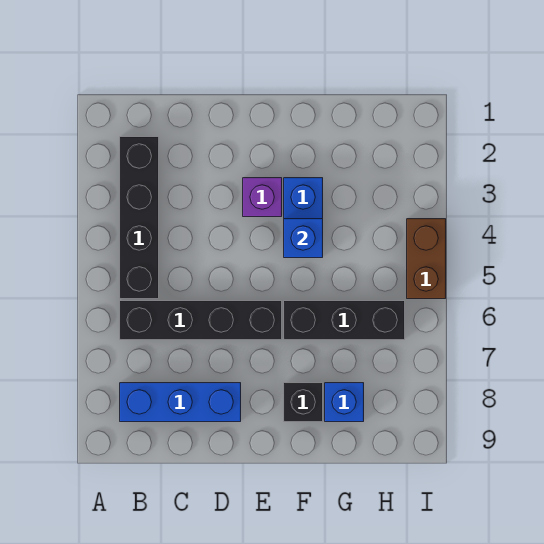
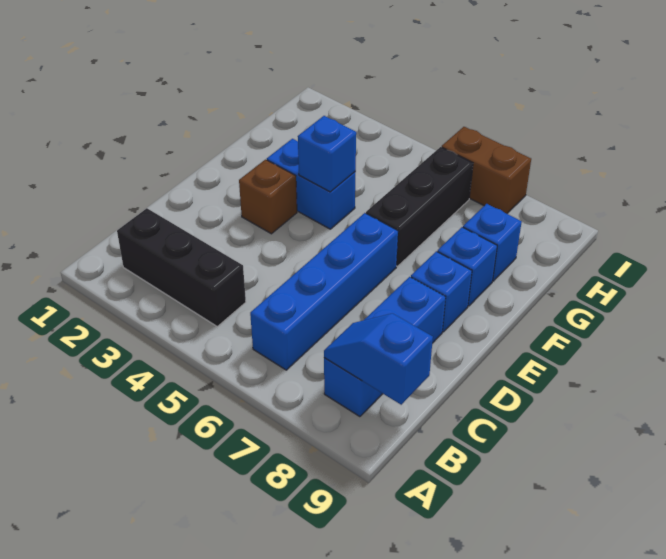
black 1x4 brick [120,137,159,299] -> black 1x3 brick [117,208,246,326]
black 1x4 brick [120,301,282,340] -> blue 1x4 brick [250,213,398,370]
none -> blue 1x2 slope [324,313,433,405]
purple 1x1 brick [243,178,282,217] -> brown 1x1 brick [239,160,297,234]
none -> blue 1x1 brick [411,251,472,332]
black 1x1 brick [284,383,323,422] -> blue 1x1 brick [437,227,497,306]
brown 1x2 brick [407,219,446,299] -> brown 1x2 brick moved to [442,127,531,214]

